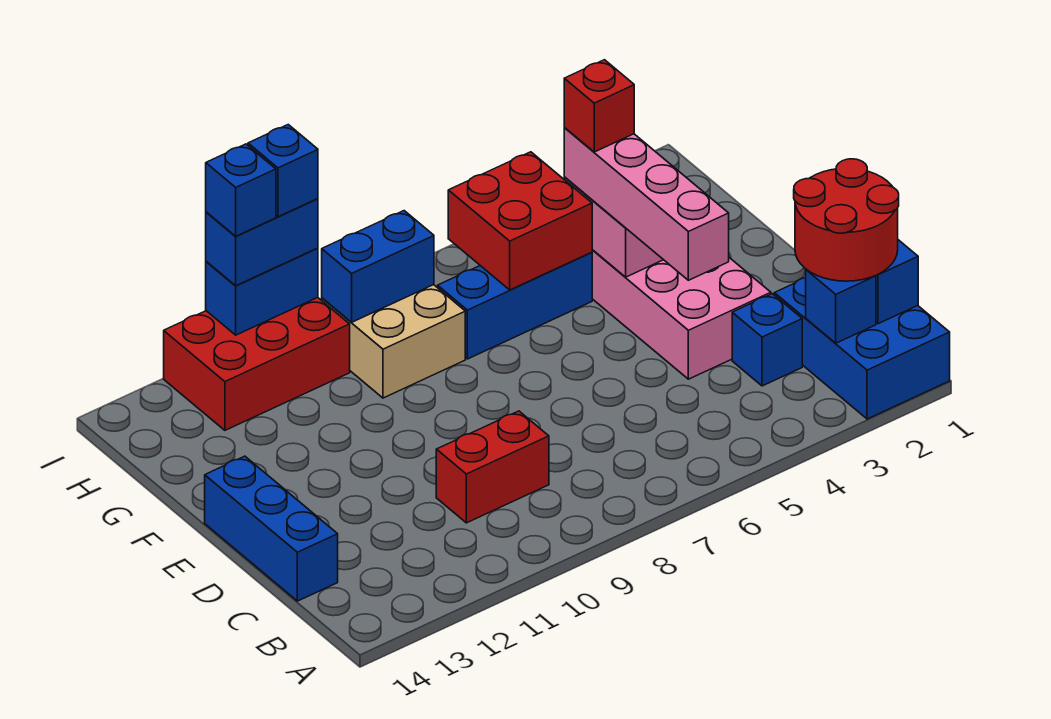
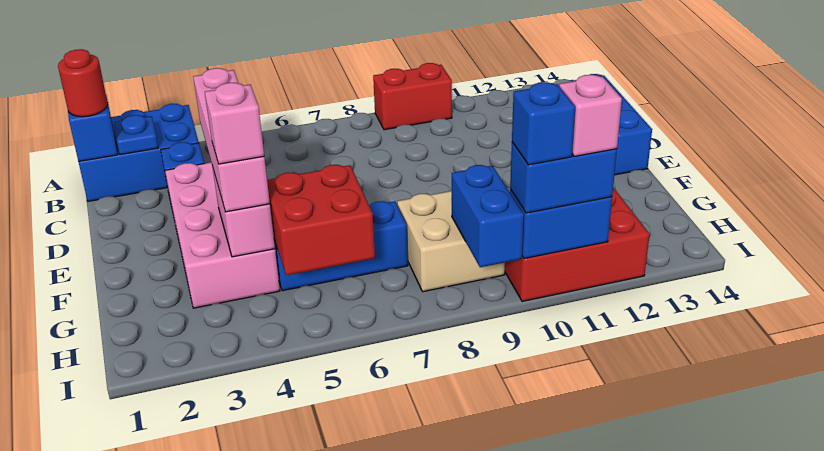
blue 2x3 brick [774,278,950,419] -> blue 2x3 brick turned to [78,104,199,201]
red 2x2 round brick [794,159,899,281] -> red 1x1 round brick [58,49,108,117]
blue 1x1 brick [806,269,876,343] -> blue 1x1 plate [114,115,158,155]
red 1x2 brick [436,411,549,523] -> red 1x2 brick moved to [373,63,452,130]
red 1x1 brick [564,60,634,152] -> pink 1x1 brick [205,83,264,164]
blue 1x2 brick [322,211,434,322] -> blue 1x2 brick turned to [452,165,524,267]
blue 1x1 brick [206,144,276,236] -> pink 1x1 brick [559,75,622,156]

